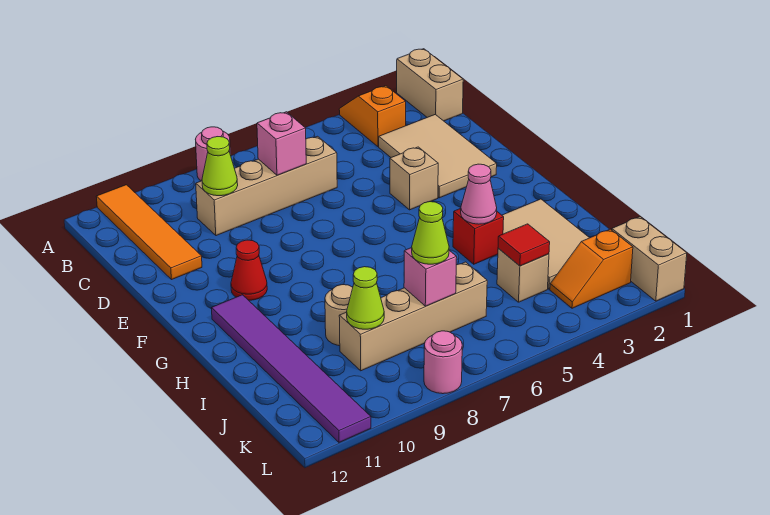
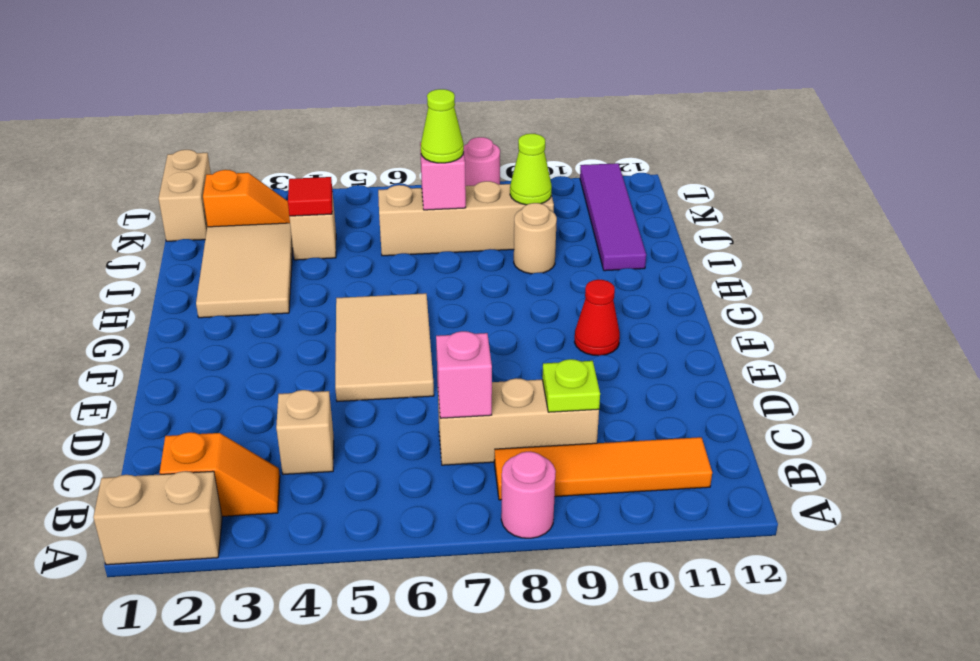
tan 1x2 brick [397,49,463,121] -> tan 1x2 brick turned to [93,471,222,565]
orange 1x2 slope [339,86,406,147] -> orange 1x2 slope turned to [160,432,280,517]
orange 1x4 tile [96,185,202,280] -> orange 1x4 tile turned to [494,437,712,500]
tan 2x3 tile [379,114,497,198] -> tan 2x3 tile moved to [335,293,434,402]
tan 1x4 brick [196,136,337,236] -> tan 1x3 brick [438,378,599,465]
lime 1x1 cone [202,137,238,196] -> lime 1x1 plate [542,359,600,412]
tan 1x1 brick [390,147,438,210] -> tan 1x1 brick moved to [276,390,334,474]
purple 1x6 tile [212,295,371,442] -> purple 1x4 tile [580,163,646,271]
red 1x1 brick [453,208,504,264] -> none
pink 1x1 cone [461,164,497,224] -> none

